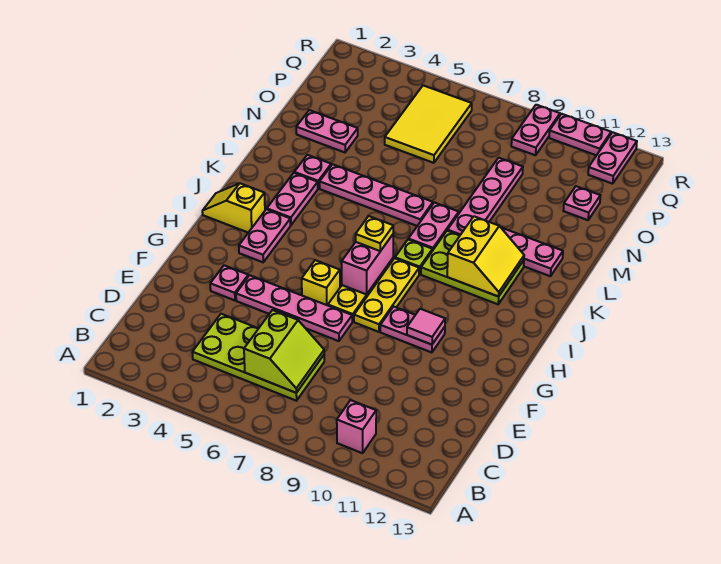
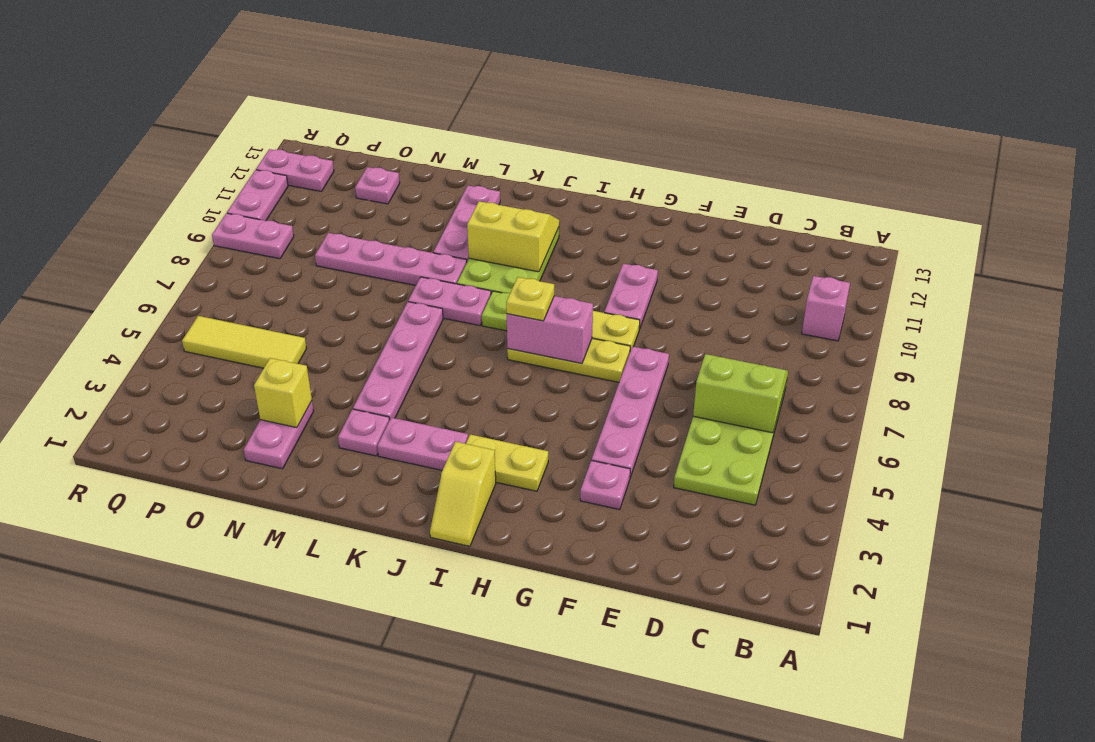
yellow 1x1 brick [302,260,340,305] -> yellow 1x1 brick moved to [254,358,312,428]
pink 1x1 tile [407,309,445,345] -> none
pink 1x2 plate [239,209,290,262] -> yellow 1x2 plate [466,435,548,491]
yellow 2x3 tile [385,85,472,163] -> yellow 1x3 tile [182,316,306,368]

